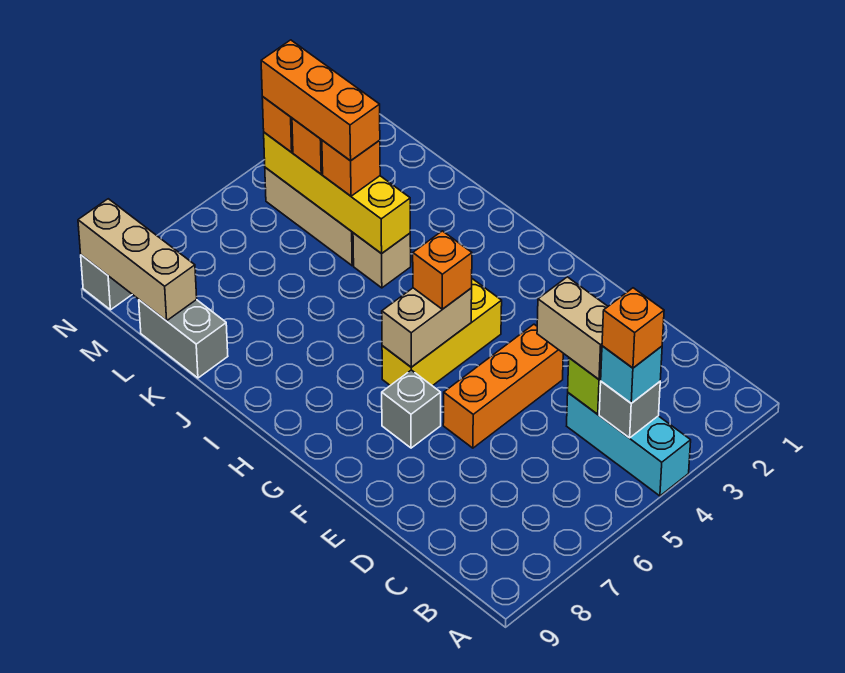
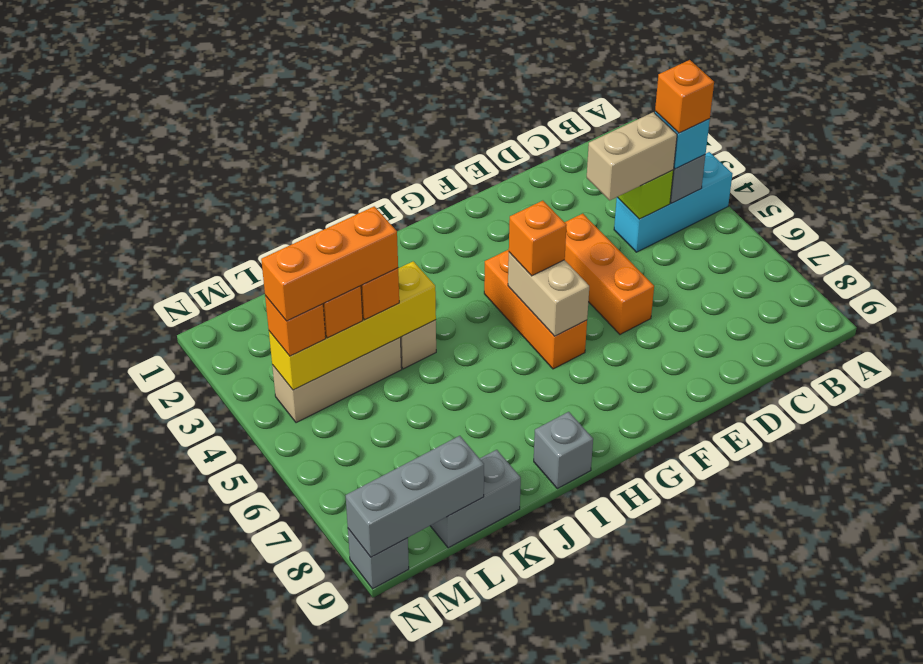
grey 1x1 brick [382,370,441,448] -> grey 1x1 brick moved to [534,412,593,489]
yellow 1x3 brick [382,279,502,386] -> orange 1x3 brick [484,250,587,369]
tan 1x3 brick [78,199,197,321] -> grey 1x3 brick [346,436,484,557]

